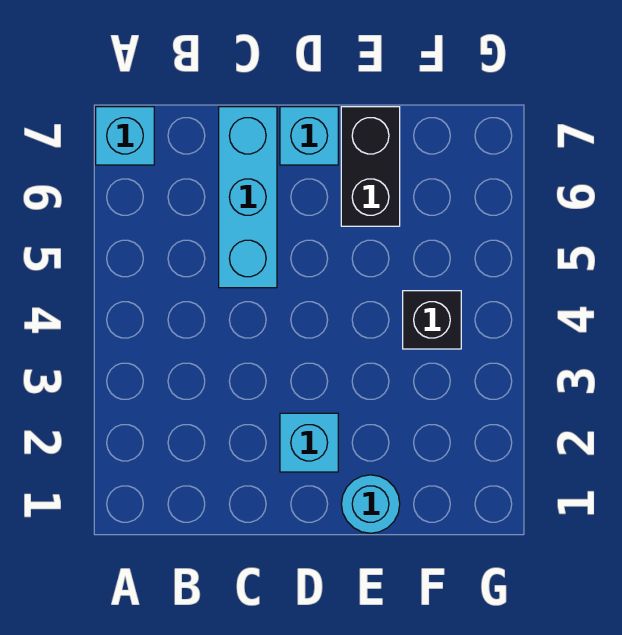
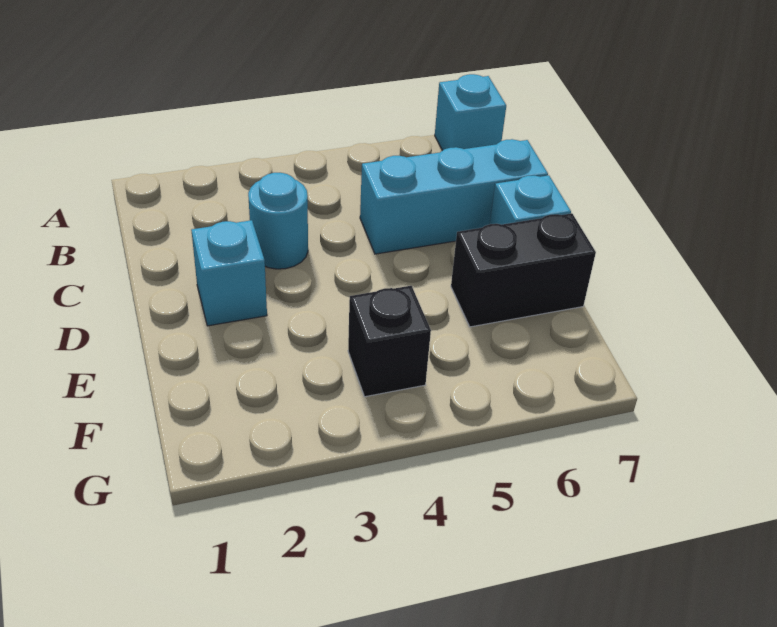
cyan 1x1 round brick [341,475,400,533] -> cyan 1x1 round brick moved to [248,173,308,269]

